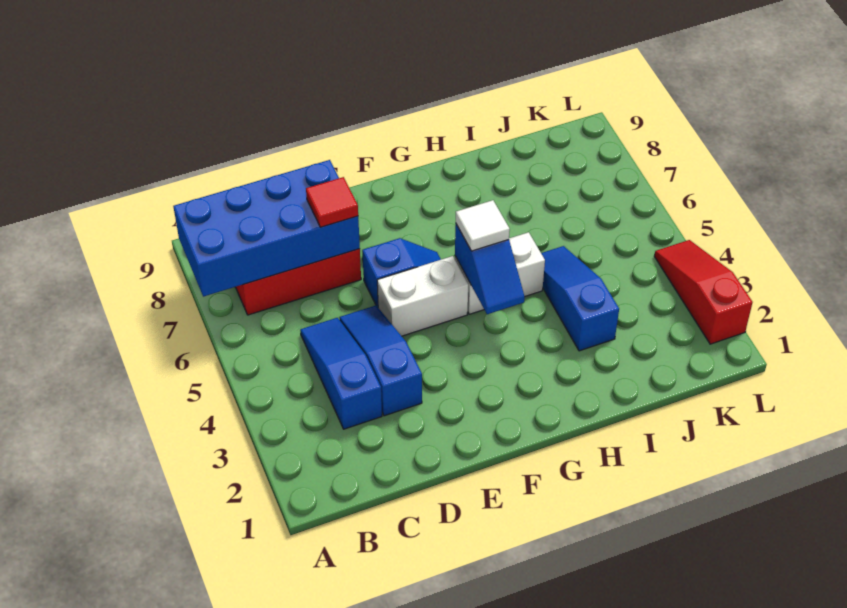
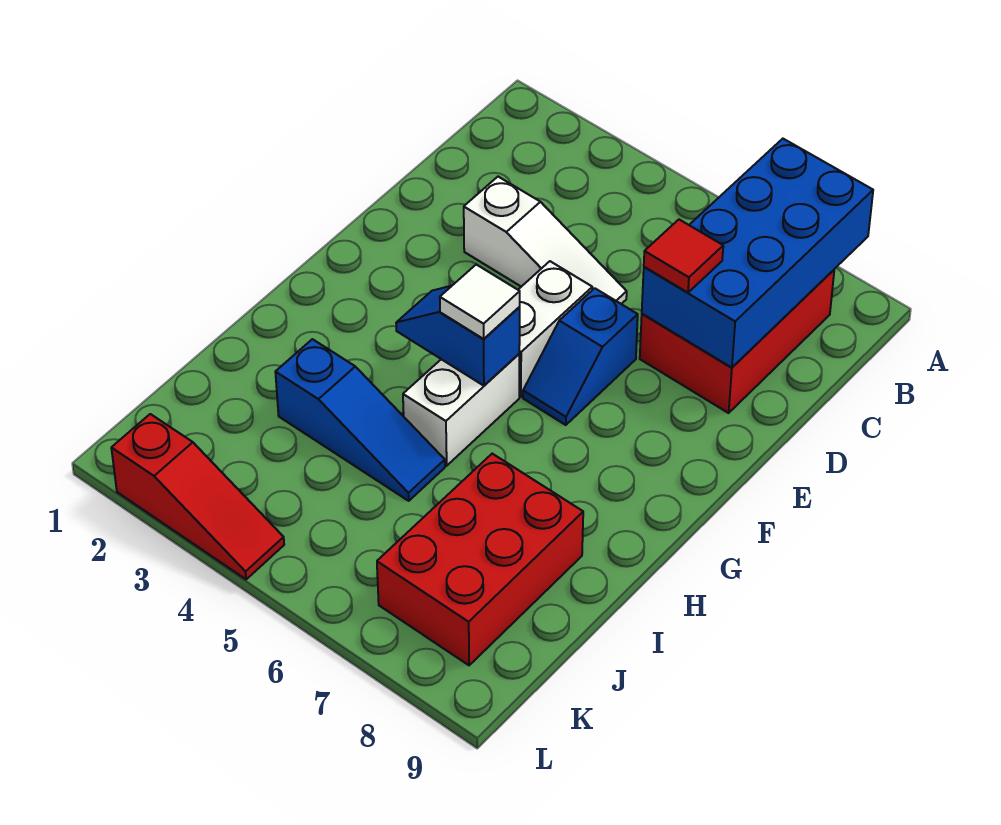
blue 1x3 slope [300,318,382,429] -> none
blue 1x3 slope [339,305,422,416] -> white 1x3 slope [464,177,627,304]
none -> red 2x3 brick [377,454,583,665]

